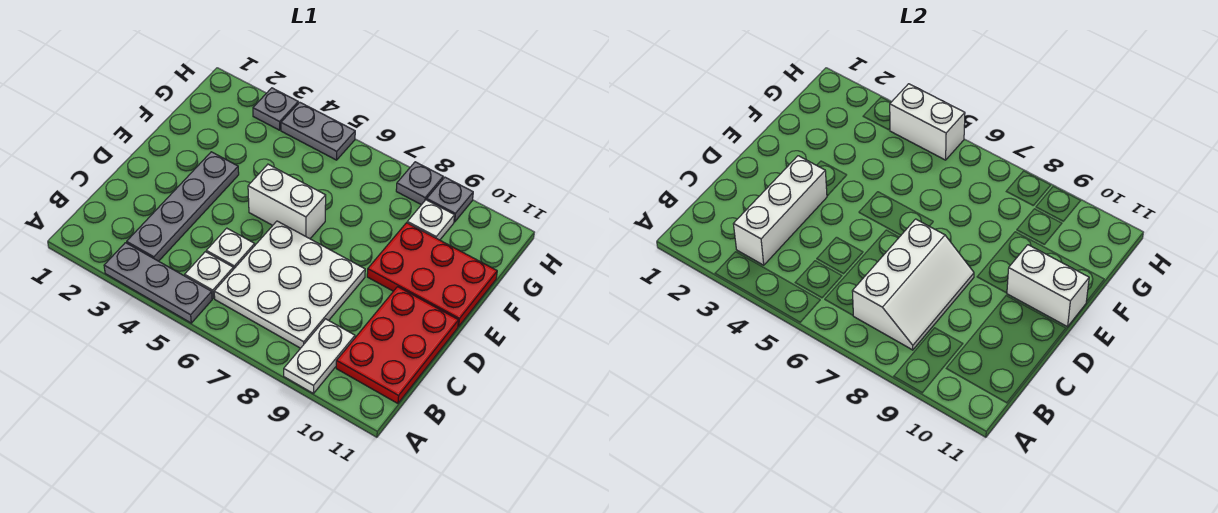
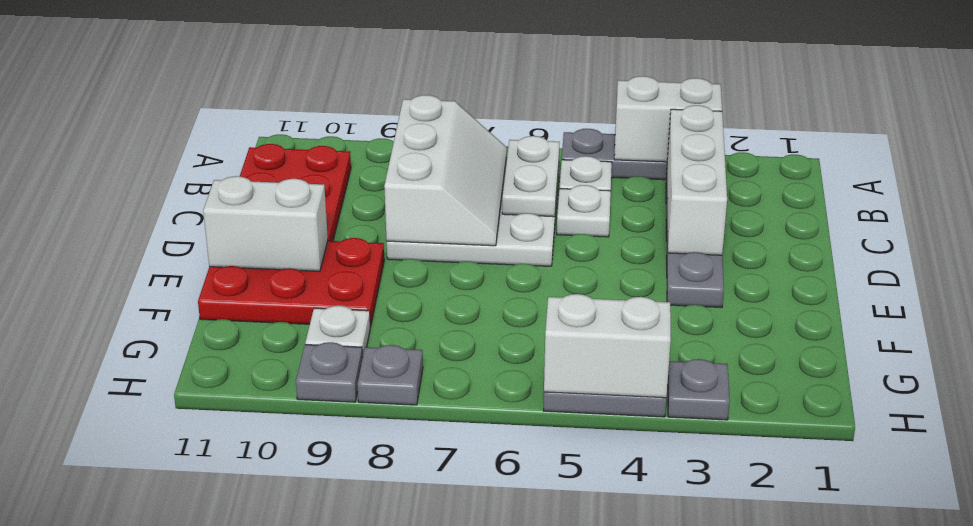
white 1x2 plate [284,319,355,393] -> white 1x2 plate moved to [502,136,560,217]
white 2x3 slope [852,219,974,350] -> white 2x3 slope turned to [384,95,507,246]
white 1x2 brick [248,164,326,239] -> white 1x2 brick moved to [614,76,722,162]

